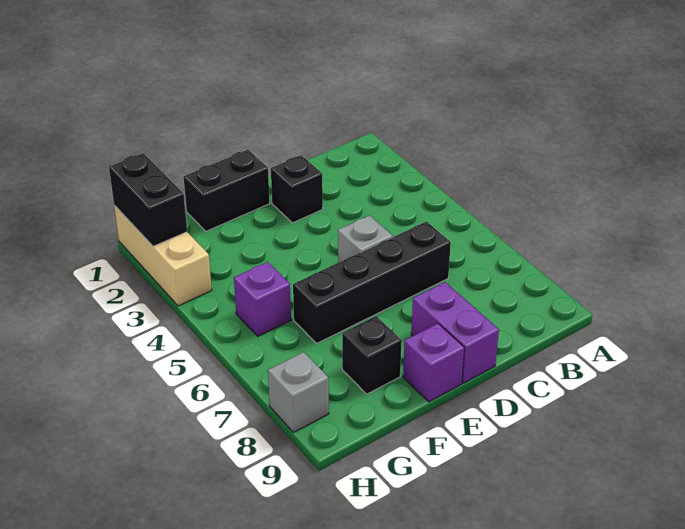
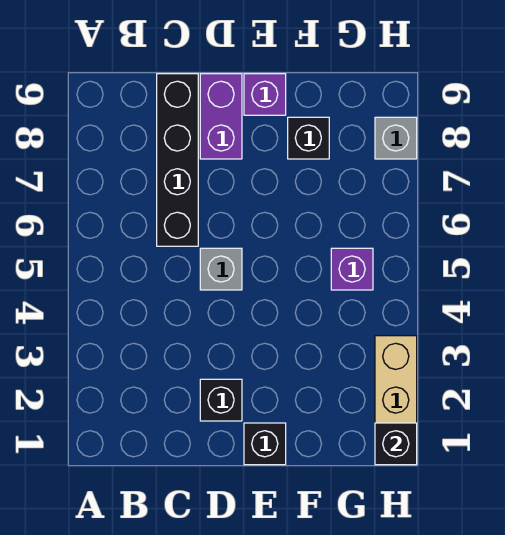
black 1x4 brick [293,222,451,343] -> black 1x4 brick turned to [157,74,198,246]
black 1x2 brick [184,150,270,231] -> black 1x1 brick [244,423,286,465]
black 1x2 brick [109,153,187,246] -> black 1x1 brick [375,423,417,465]

